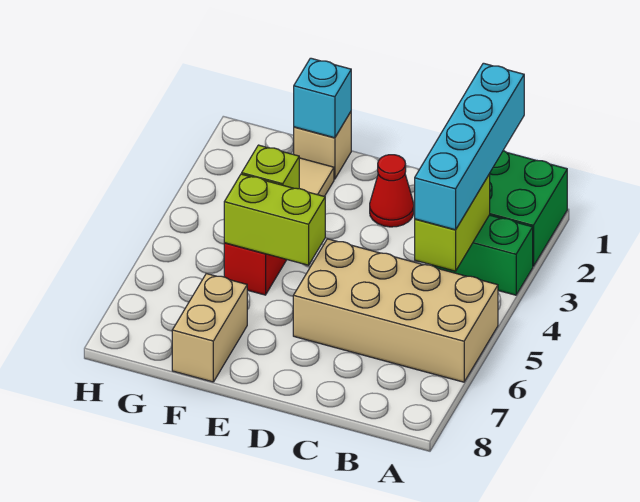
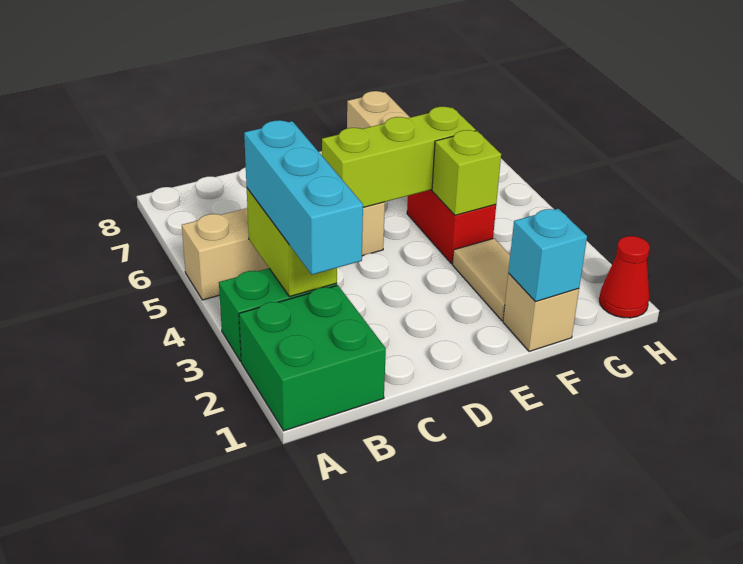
tan 2x4 brick [293,239,498,382] -> tan 1x4 brick [182,202,385,300]
cyan 1x4 brick [415,63,524,230] -> cyan 1x3 brick [244,120,363,275]
red 1x1 cone [370,155,414,227] -> red 1x1 cone moved to [599,236,650,318]
lime 1x2 brick [224,174,325,265] -> lime 1x3 brick [322,107,476,207]

